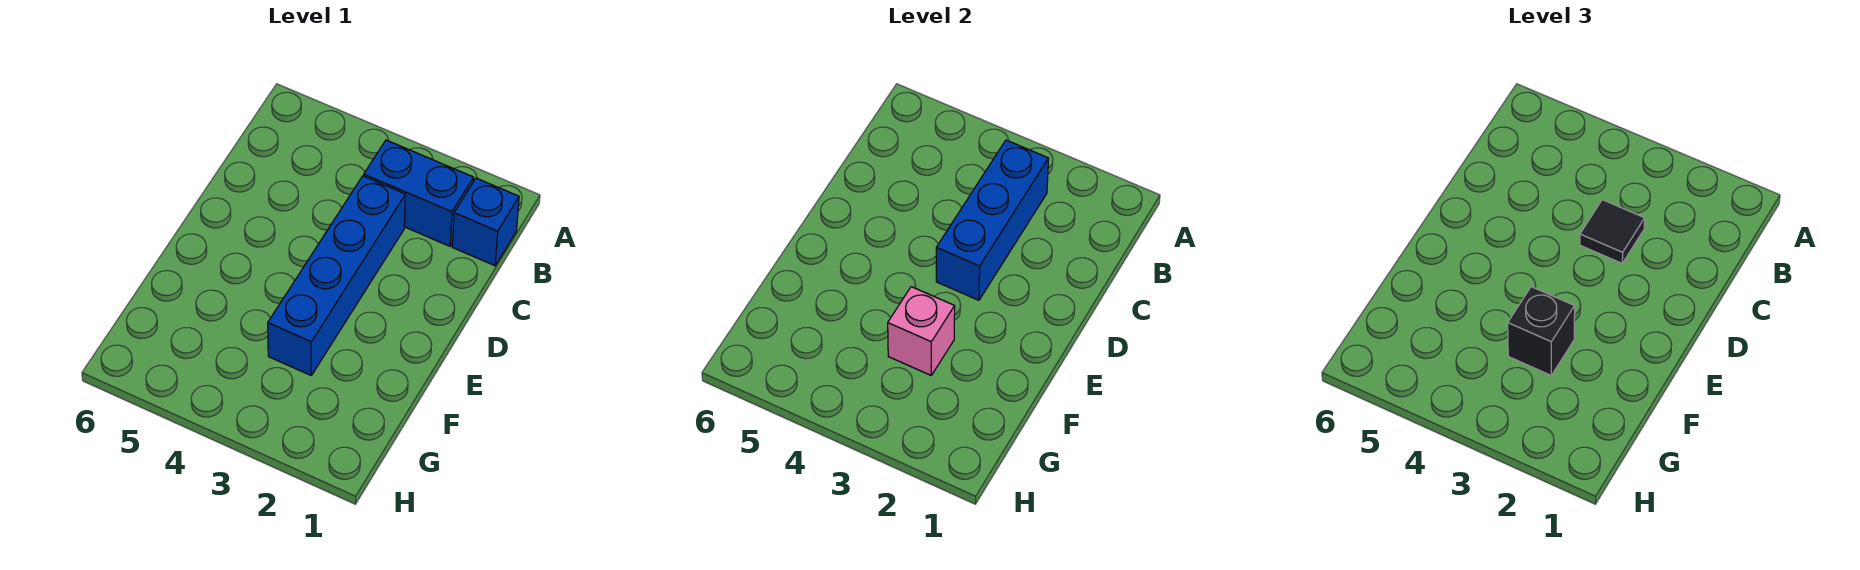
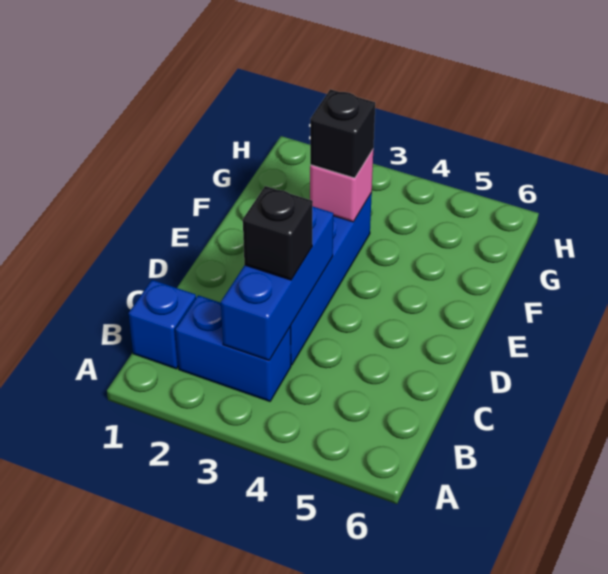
black 1x1 tile [1580,200,1645,263] -> black 1x1 brick [243,186,313,280]

